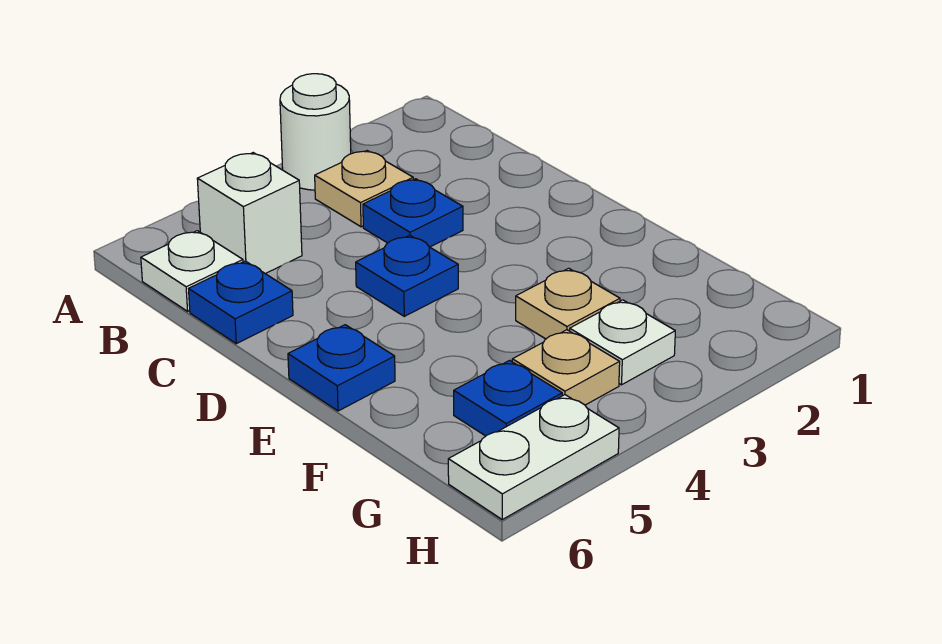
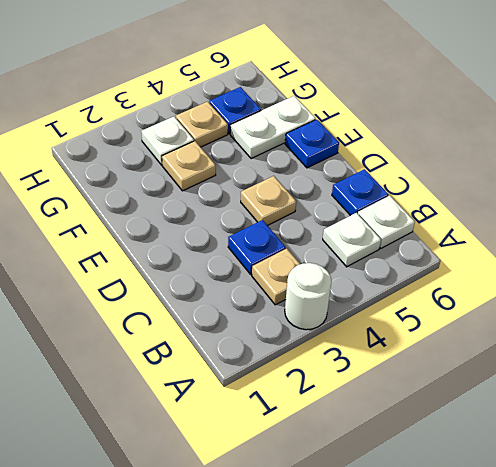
white 1x1 brick [197,153,302,274] -> white 1x1 plate [323,213,381,267]
blue 1x1 plate [356,235,458,316] -> tan 1x1 plate [241,176,296,226]
white 1x2 plate [448,395,619,519] -> white 1x2 plate moved to [230,96,316,159]

